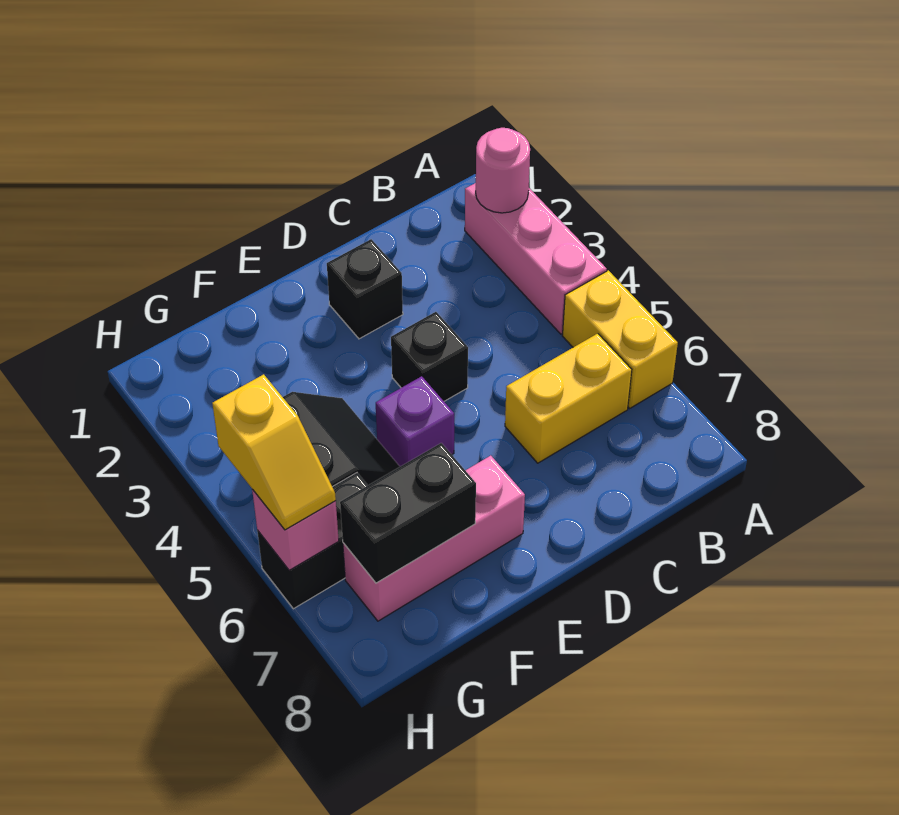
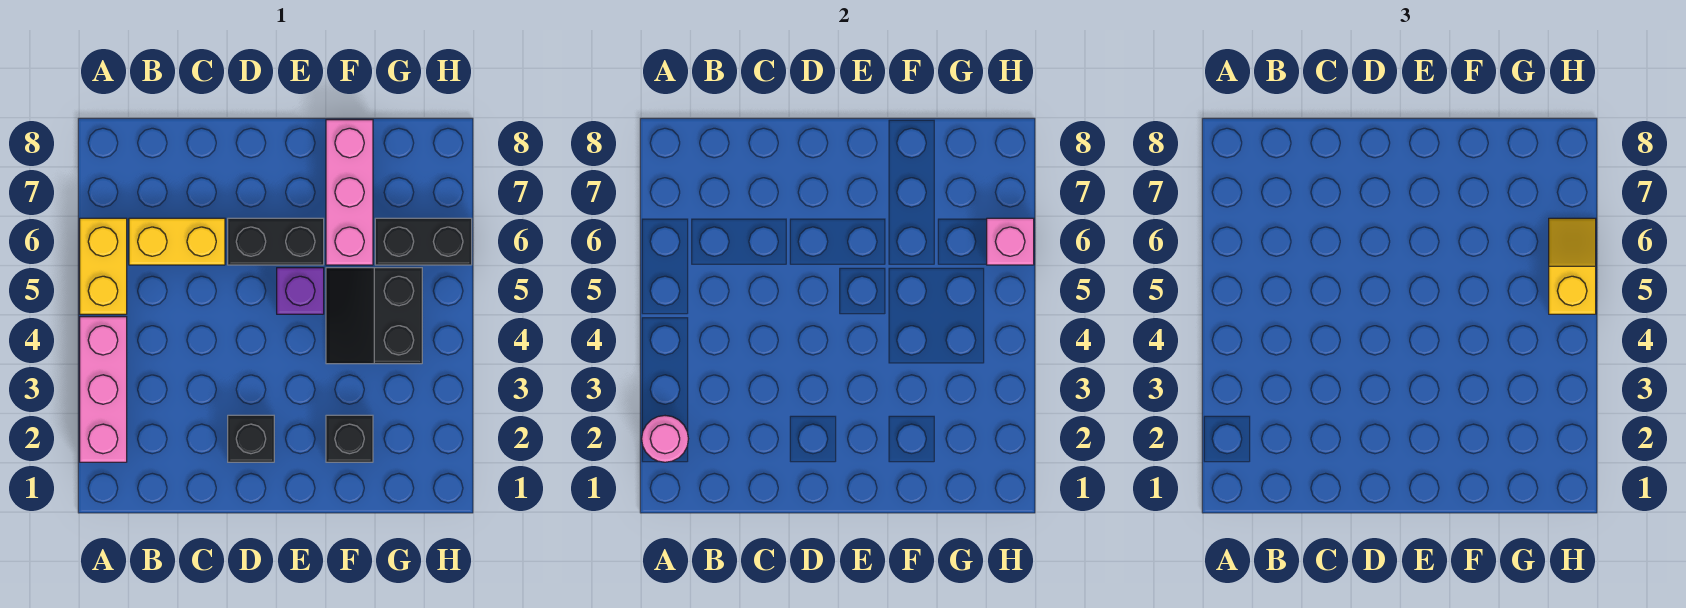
black 1x1 brick [391,312,468,401] -> black 1x1 brick moved to [326,415,373,462]
pink 1x3 brick [343,456,525,621] -> pink 1x3 brick turned to [326,120,373,265]
black 1x2 brick [340,443,476,583] -> black 1x2 brick moved to [228,218,324,265]

